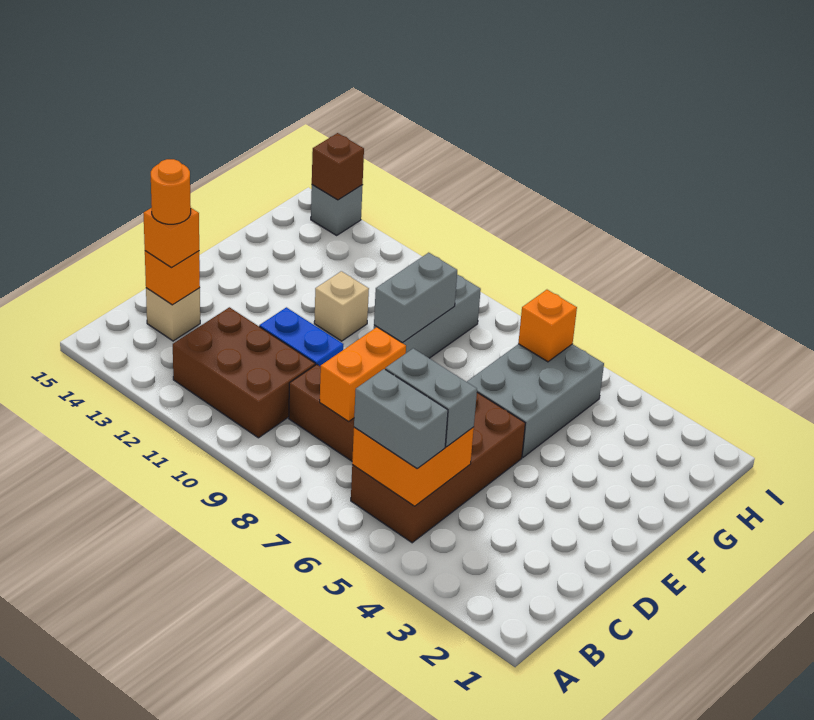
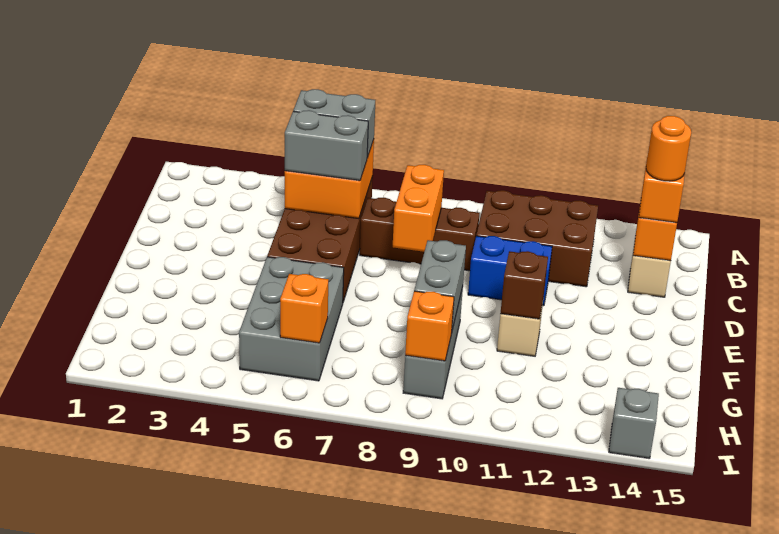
none -> orange 1x1 brick [405,291,454,361]
brown 1x1 brick [312,133,364,200] -> brown 1x1 brick moved to [501,251,548,319]

